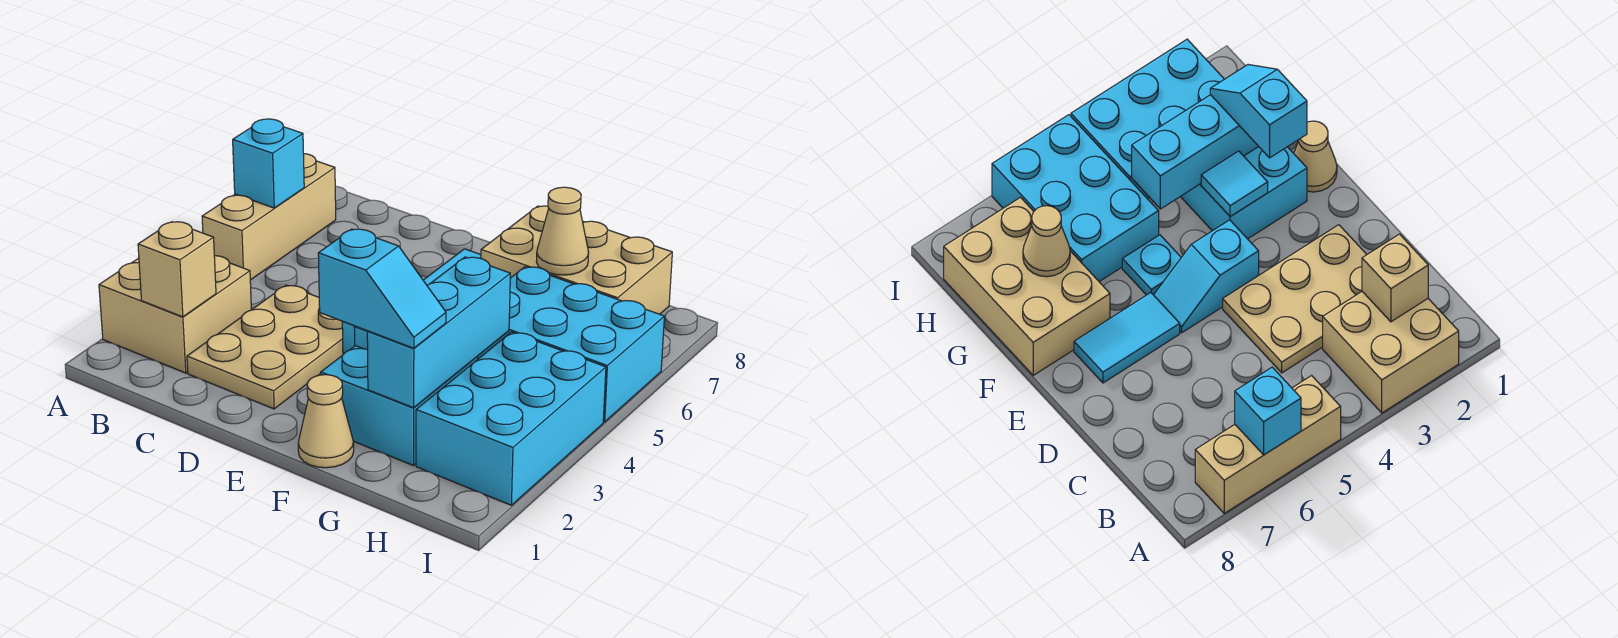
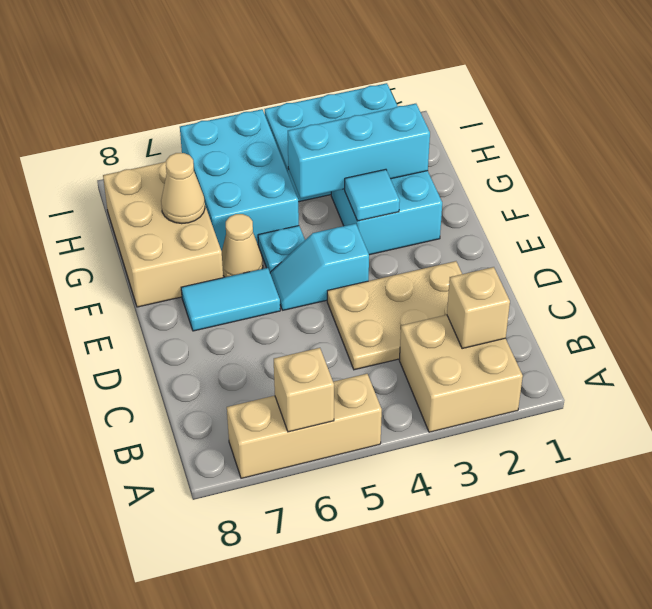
cyan 1x1 brick [233,119,304,208] -> tan 1x1 brick [274,348,334,432]
tan 1x1 cone [298,375,354,468] -> tan 1x1 cone moved to [222,214,263,277]
cyan 1x2 slope [318,229,446,348] -> none

